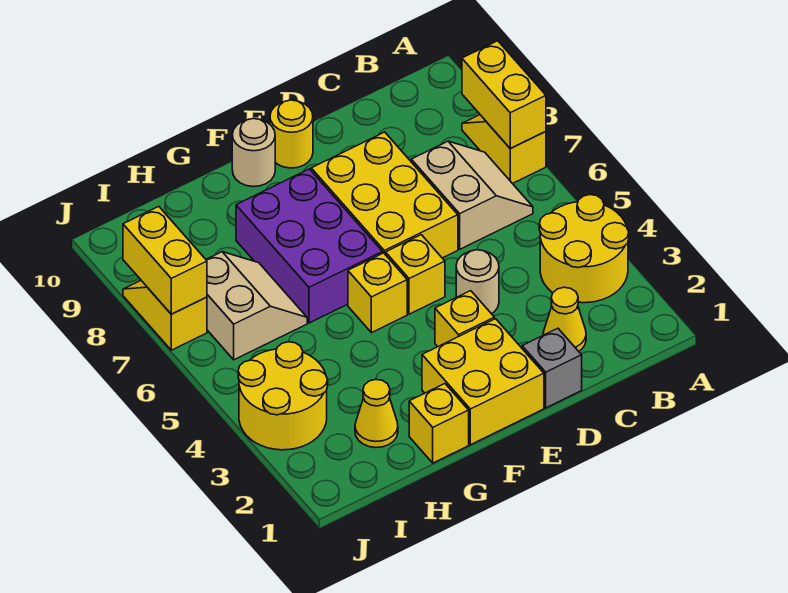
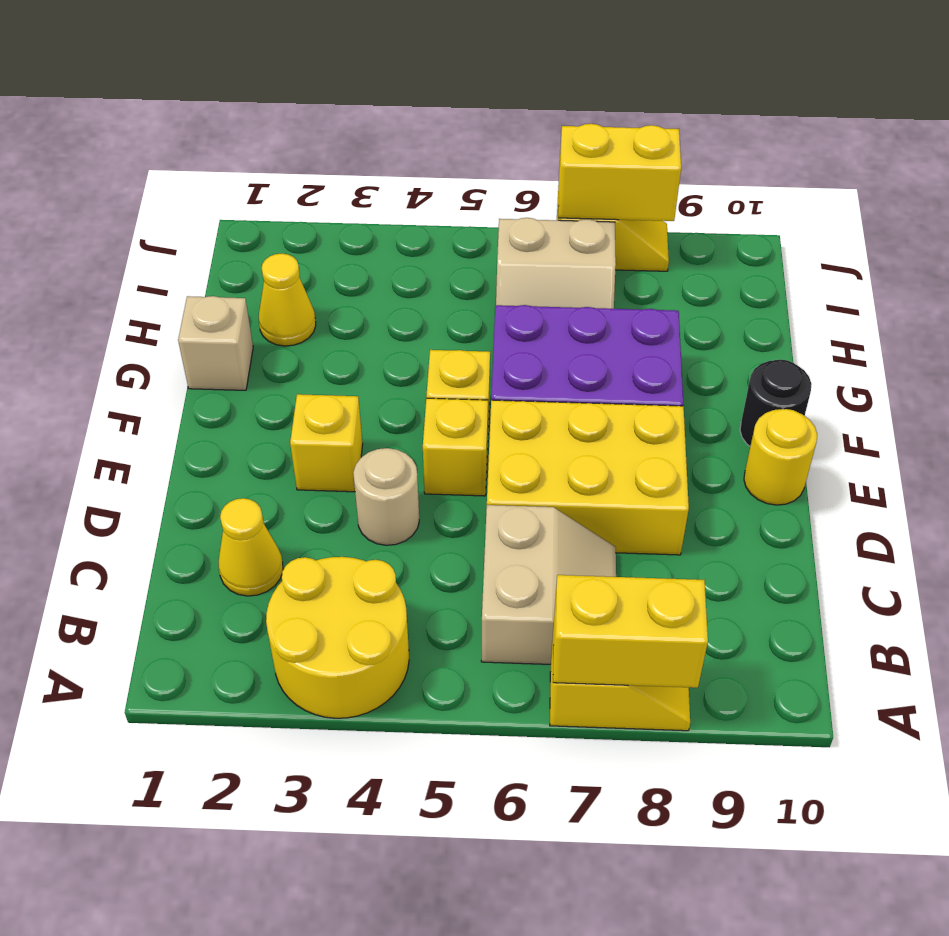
tan 2x2 slope [411,141,533,249] -> tan 2x2 slope turned to [481,505,616,664]
grey 1x1 brick [522,328,582,408] -> none
yellow 2x2 brick [422,319,544,445] -> none
tan 1x1 round brick [232,119,275,187] -> black 1x1 round brick [740,360,812,446]
yellow 1x1 brick [409,384,469,463] -> tan 1x1 brick [178,296,253,390]
yellow 2x2 round brick [238,342,328,450] -> none

